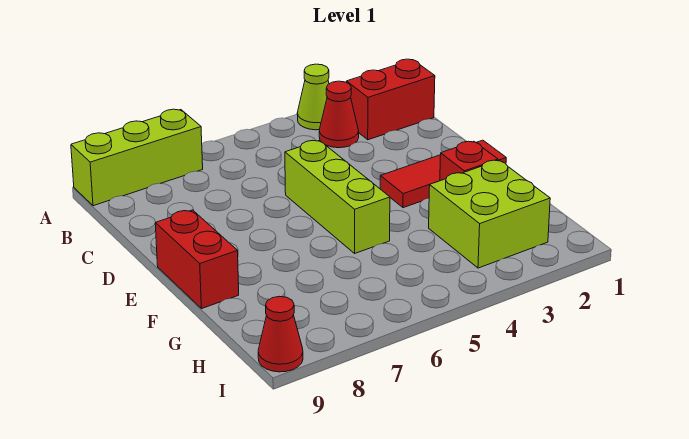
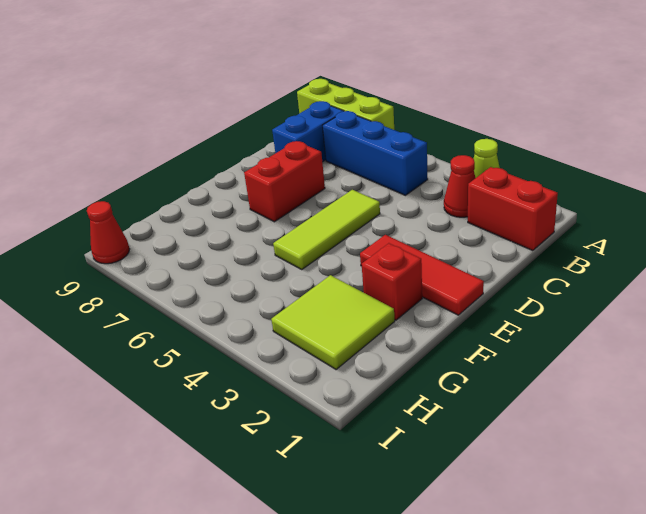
none -> blue 1x3 brick [322,111,428,195]
none -> blue 1x2 brick [272,101,343,162]
lime 1x3 brick [285,140,390,253] -> lime 1x3 tile [273,190,380,270]
red 1x2 brick [155,210,239,309] -> red 1x2 brick moved to [244,141,325,222]
lime 2x2 brick [429,160,550,268] -> lime 2x2 tile [271,275,395,370]

